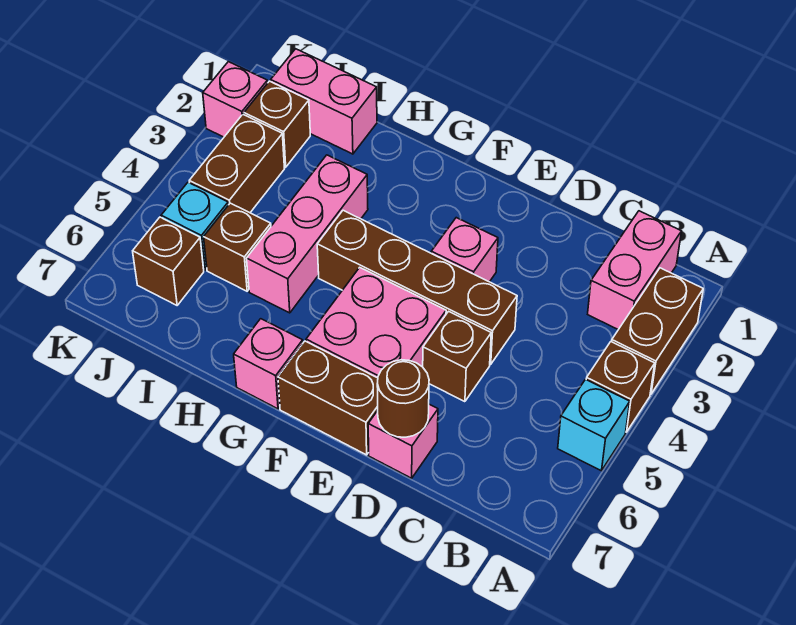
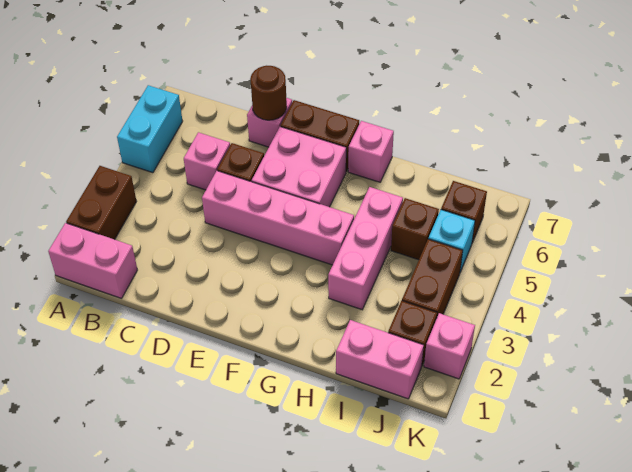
brown 1x1 brick [586,342,655,432] -> none
cyan 1x1 brick [558,379,630,471] -> cyan 1x2 brick [117,85,183,173]
pink 1x2 brick [588,211,681,330] -> pink 1x2 brick turned to [48,223,137,298]
brown 1x4 brick [317,210,517,364] -> pink 1x4 brick [202,171,354,265]
pink 1x1 brick [431,218,498,282] -> pink 1x1 brick moved to [184,132,230,190]

